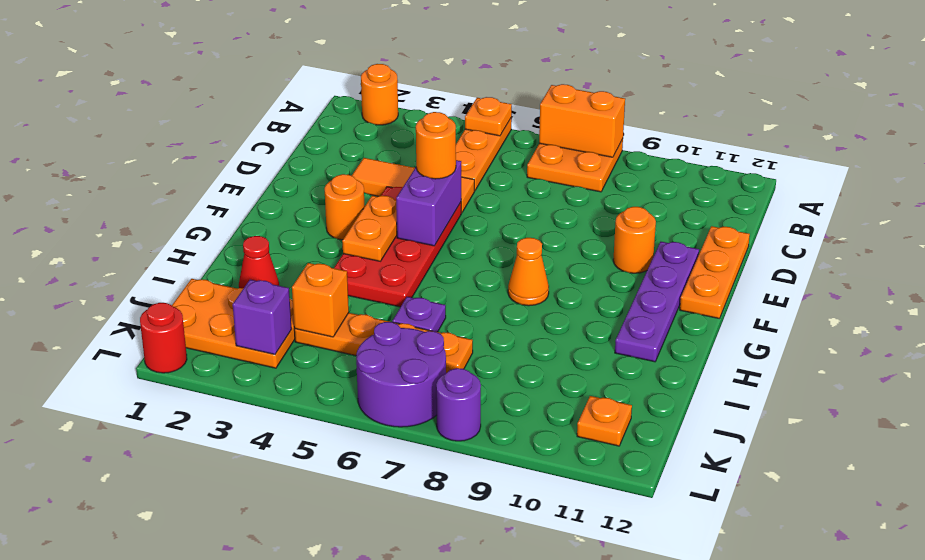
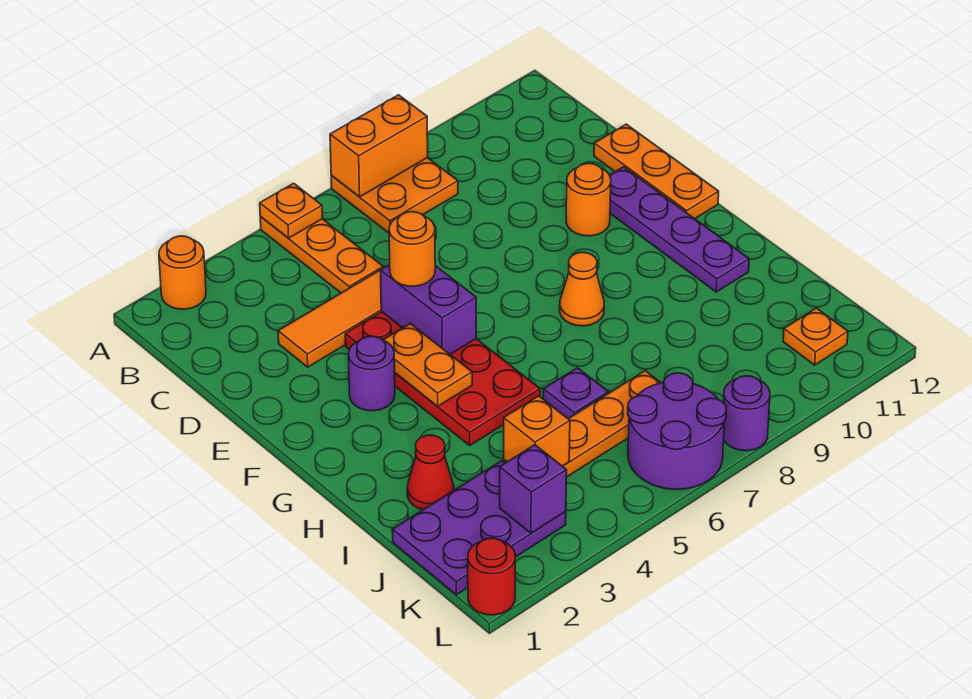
orange 1x1 round brick [324,174,365,240] -> purple 1x1 round brick [348,336,395,411]
orange 2x3 plate [172,279,295,368] -> purple 2x3 plate [392,461,566,595]

